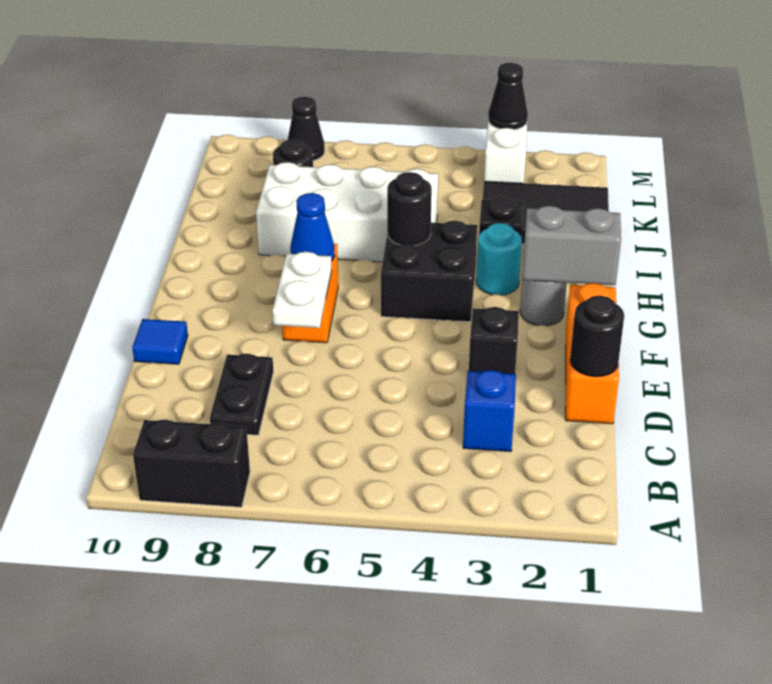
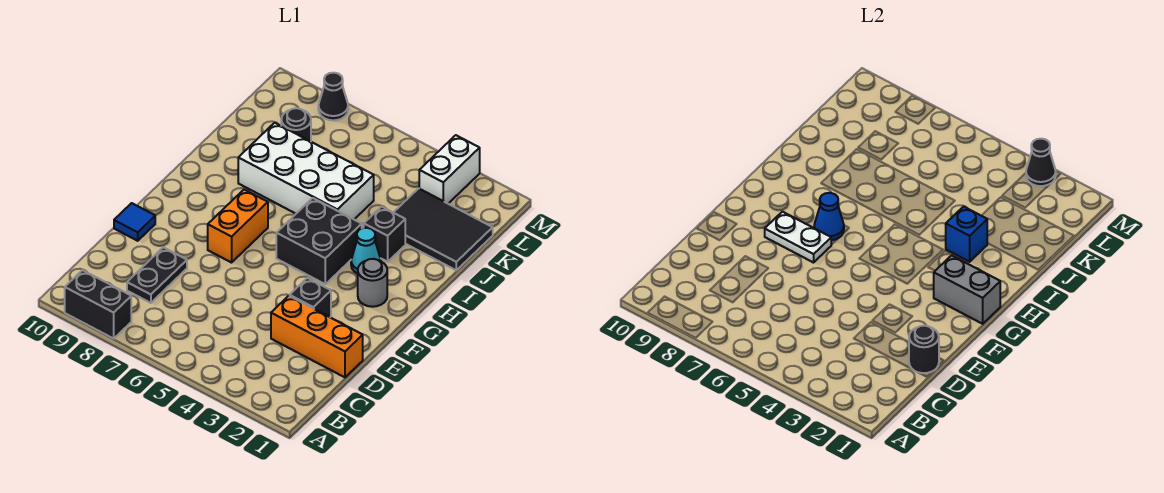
blue 1x1 brick [463,370,516,452] -> blue 1x1 brick moved to [946,207,987,262]
orange 1x3 brick [565,283,619,424] -> orange 1x3 brick turned to [271,296,363,377]
white 1x2 plate [273,252,332,328] -> white 1x2 plate turned to [765,212,831,263]
cyan 1x1 round brick [476,223,522,295] -> cyan 1x1 cone [351,228,381,274]
black 1x1 round brick [387,172,432,246] -> none

